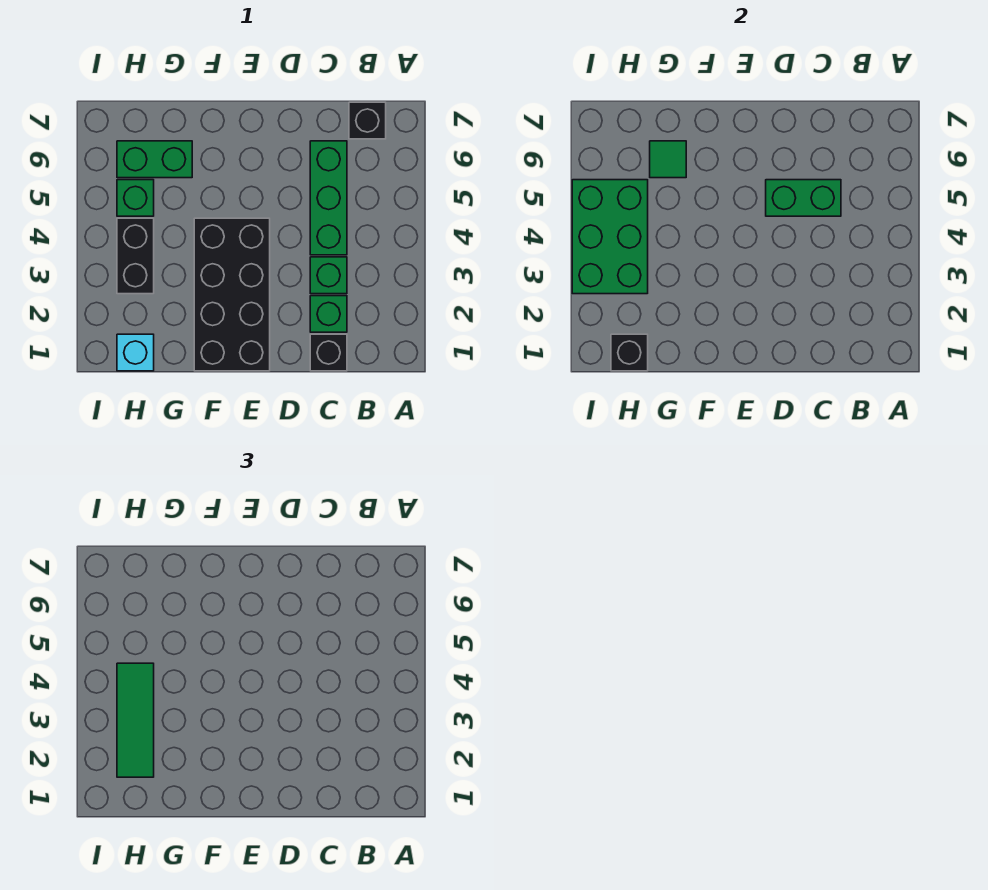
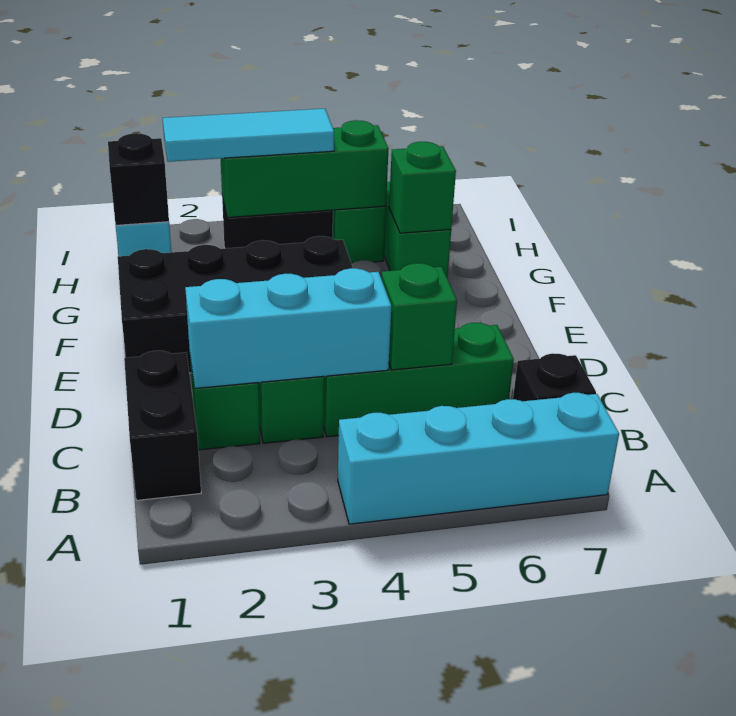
none -> cyan 1x4 brick [338,393,619,524]
black 1x1 brick [310,334,347,371] -> black 1x2 brick [124,351,201,500]
none -> cyan 1x3 brick [185,268,391,388]
green 1x2 brick [766,180,841,216] -> green 1x1 brick [381,263,457,370]
green 1x1 tile [650,141,686,178] -> green 1x1 brick [389,142,456,233]
green 1x3 tile [117,663,154,777] -> cyan 1x3 tile [163,109,334,162]
green 2x3 brick [572,180,648,294] -> green 1x3 brick [220,120,389,218]

